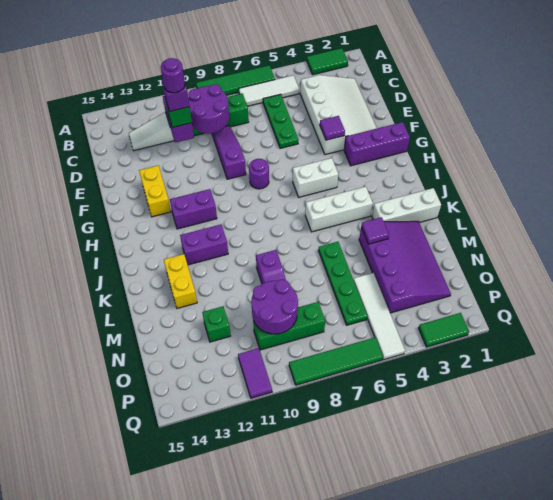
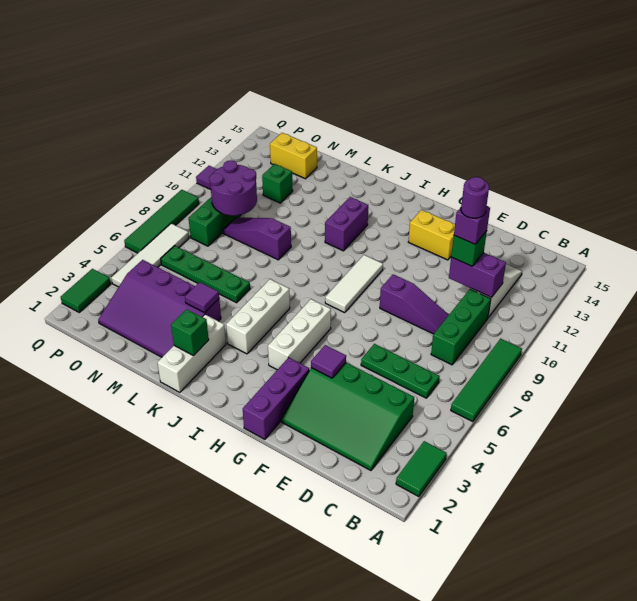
white 1x3 tile [239,75,299,106] -> white 1x3 tile moved to [325,255,383,313]
white 3x4 slope [300,75,377,155] -> green 3x4 slope [281,363,414,471]
purple 2x2 round brick [188,84,229,134] -> none
purple 1x1 round brick [249,159,269,189] -> none
white 1x2 brick [293,158,338,197] -> white 1x3 brick [268,299,331,370]
purple 1x2 brick [170,189,217,229] -> none
none -> green 1x1 brick [171,309,209,356]
yellow 1x2 brick [164,254,197,308] -> yellow 1x2 brick moved to [270,133,317,179]
white 1x4 tile [353,273,405,359] -> white 1x4 tile turned to [112,224,189,287]

